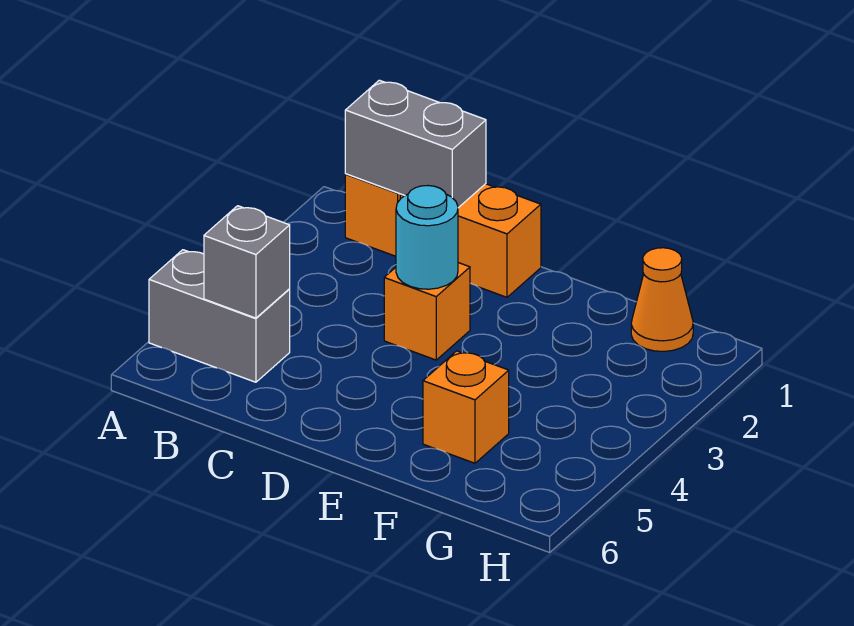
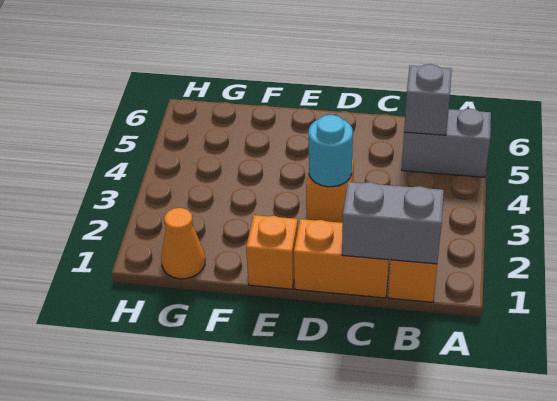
orange 1x1 brick [423,351,509,463] -> orange 1x1 brick moved to [246,215,298,289]

